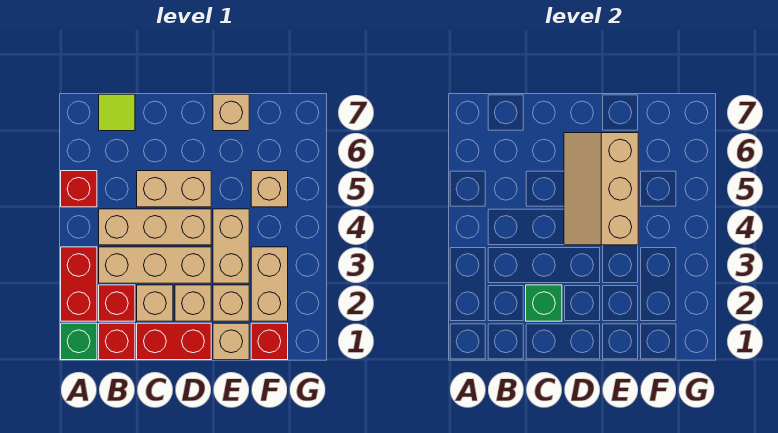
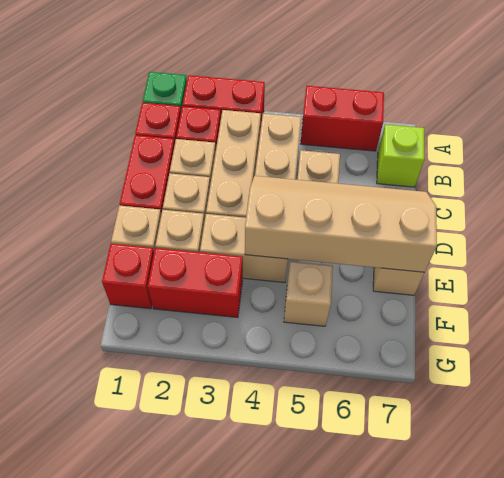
red 1x1 brick [61,171,97,207] -> red 1x2 brick [301,86,384,151]
lime 1x1 tile [99,94,135,131] -> lime 1x1 brick [377,124,424,187]
green 1x1 brick [526,285,562,321] -> none
tan 2x3 slope [564,133,638,245] -> tan 2x4 slope [245,176,437,273]
tan 1x2 brick [251,247,288,321] -> red 1x2 brick [148,248,243,318]

